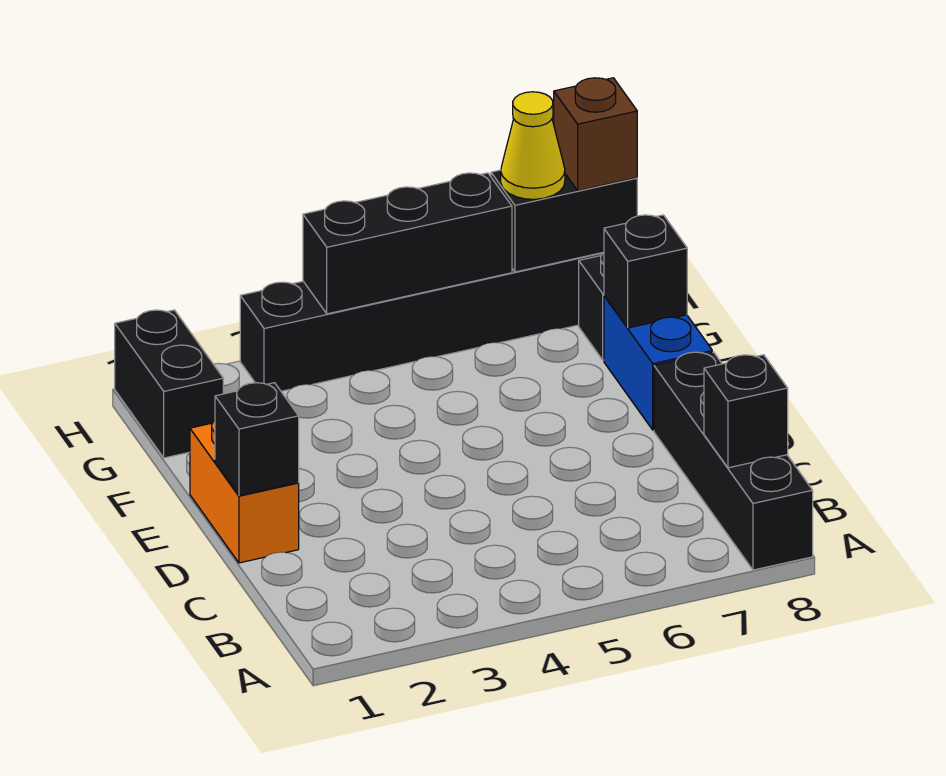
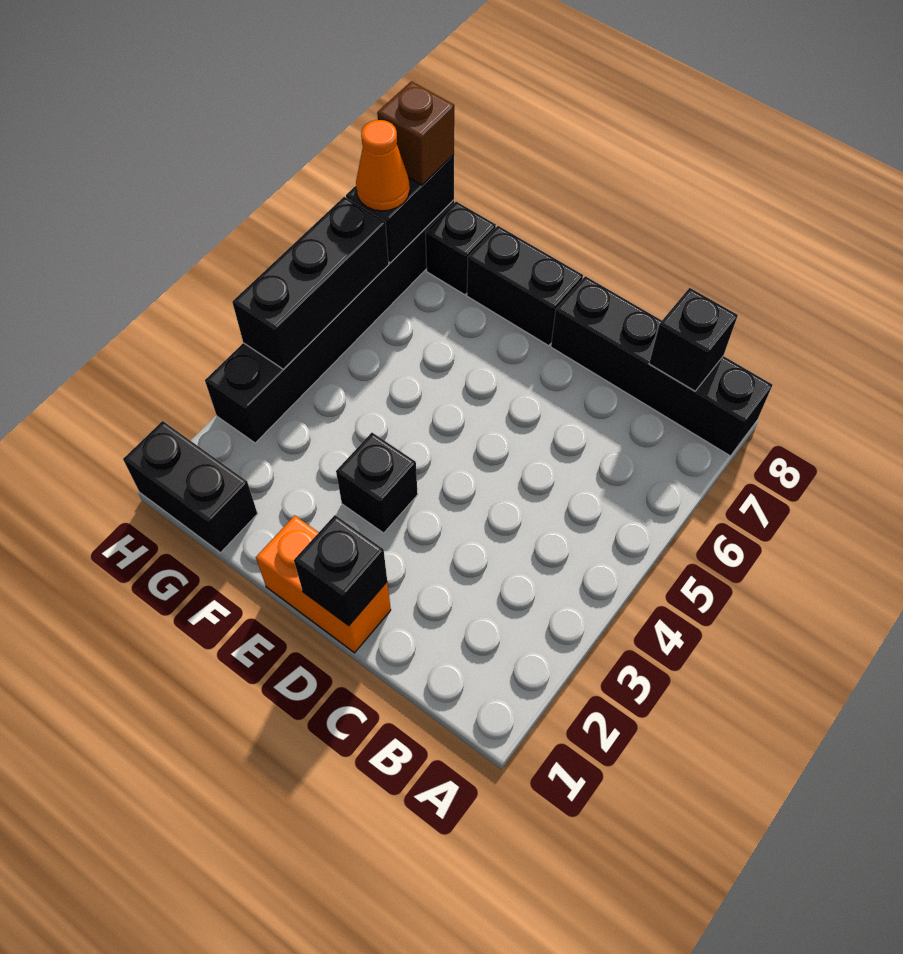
blue 1x2 brick [604,296,712,430] -> black 1x2 brick [467,226,583,346]
black 1x1 brick [604,215,687,328] -> black 1x1 brick moved to [336,433,418,533]
yellow 1x1 cone [501,92,565,199] -> orange 1x1 cone [356,120,410,211]

